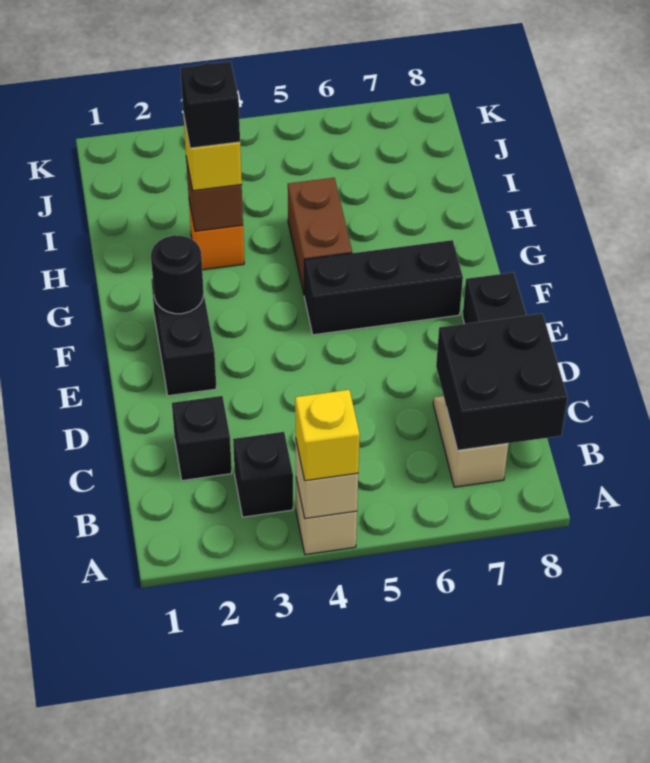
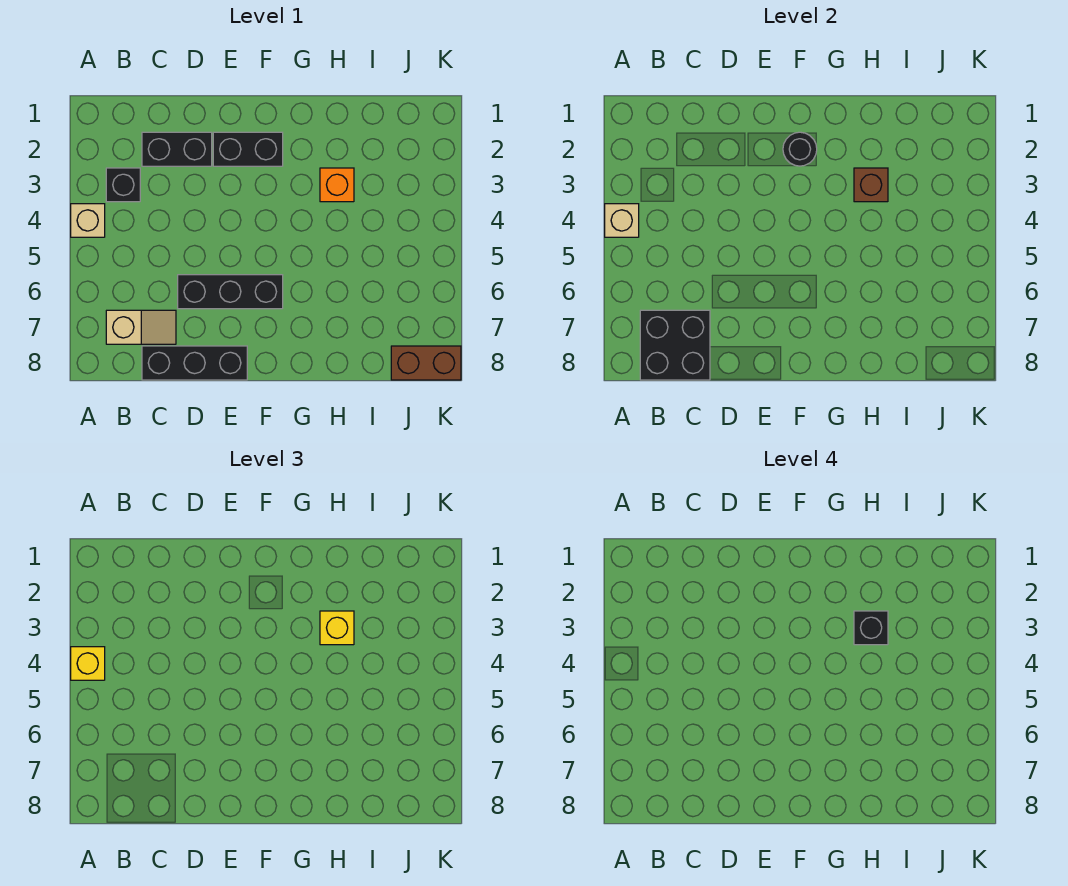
black 1x1 brick [172,396,232,481] -> black 1x2 brick [142,132,212,166]
black 1x3 brick [304,240,463,335] -> black 1x3 brick turned to [178,275,283,309]
brown 1x2 brick [288,178,352,293] -> brown 1x2 brick moved to [391,346,461,380]

